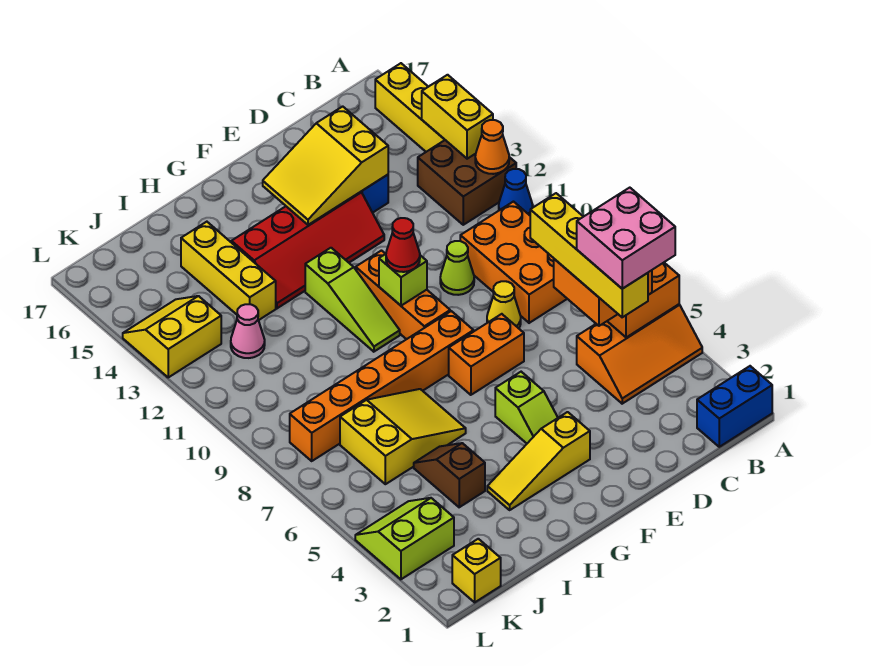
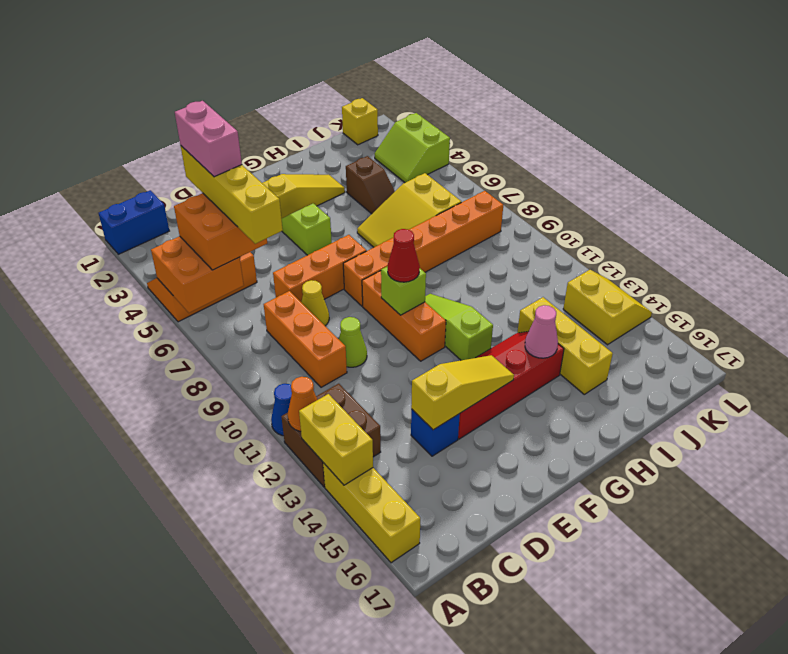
pink 2x2 brick [577,188,675,289] -> pink 1x2 brick [175,101,242,177]
orange 2x3 brick [460,202,567,323] -> orange 1x3 brick [264,291,347,387]
yellow 2x3 slope [263,106,388,225] -> yellow 1x3 slope [411,355,514,430]
orange 1x2 brick [449,314,524,395] -> orange 1x3 brick [273,235,366,302]
pink 1x1 cone [231,304,265,358] -> pink 1x1 cone moved to [525,305,558,358]
lime 2x2 slope [355,498,454,579] -> lime 2x2 slope turned to [375,113,450,183]
yellow 2x2 slope [123,296,221,377] -> yellow 2x2 slope turned to [563,270,652,345]

